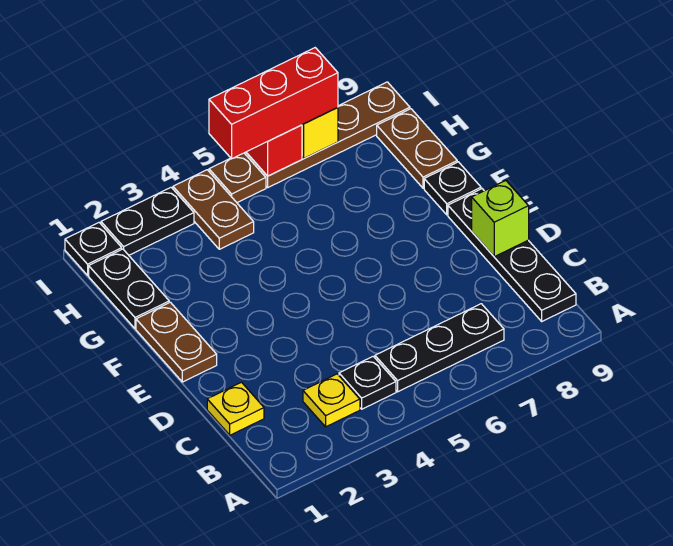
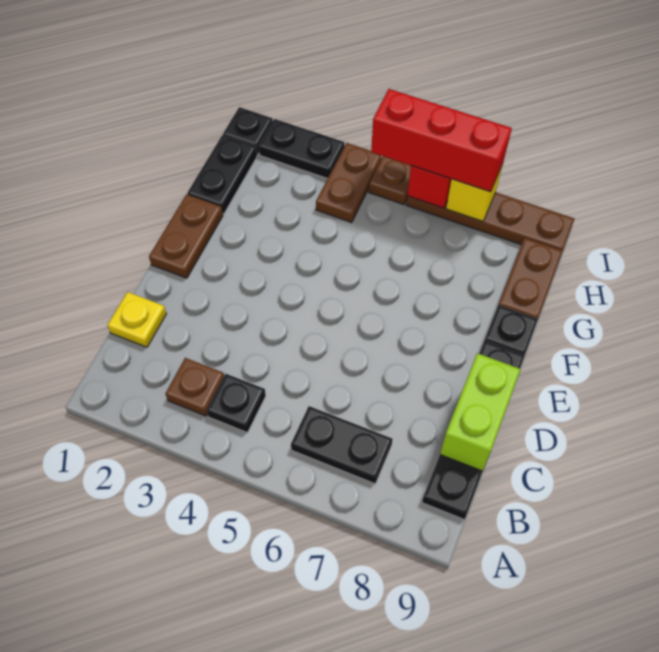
yellow 1x1 plate [303,374,360,427] -> brown 1x1 plate [165,358,224,416]
black 1x3 plate [375,304,504,392] -> black 1x2 plate [291,406,393,484]
lime 1x1 brick [472,181,529,257] -> lime 1x2 brick [440,353,521,471]

